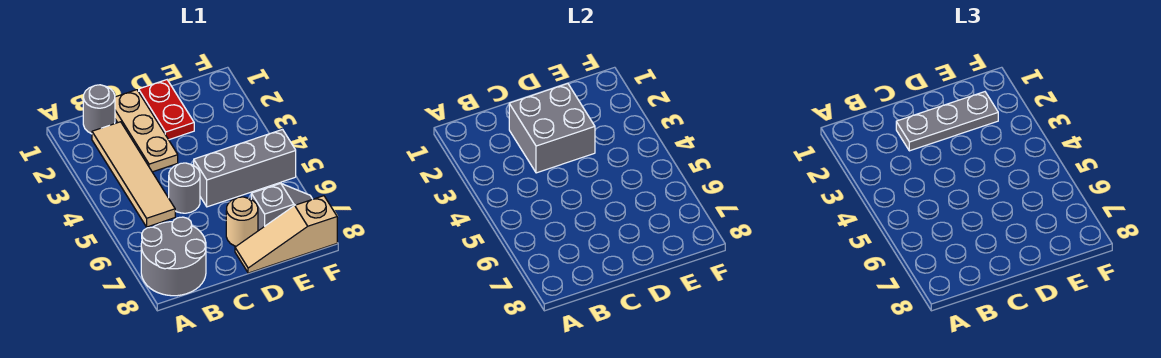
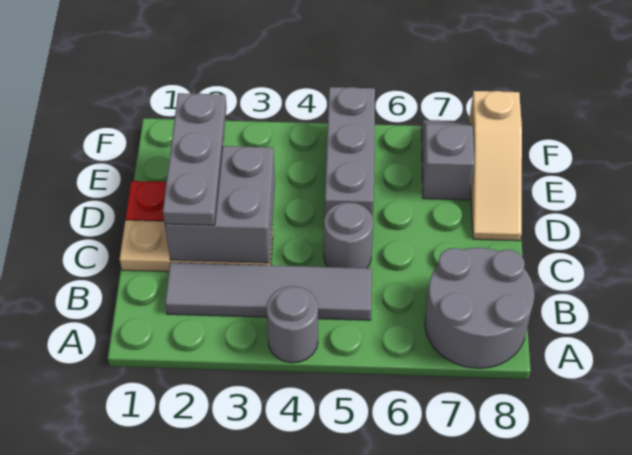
grey 1x1 round brick [83,85,115,134] -> grey 1x1 round brick moved to [266,286,318,363]
tan 1x4 tile [92,122,175,227] -> grey 1x4 tile [165,263,372,320]
tan 1x1 round brick [226,197,258,246] -> none

